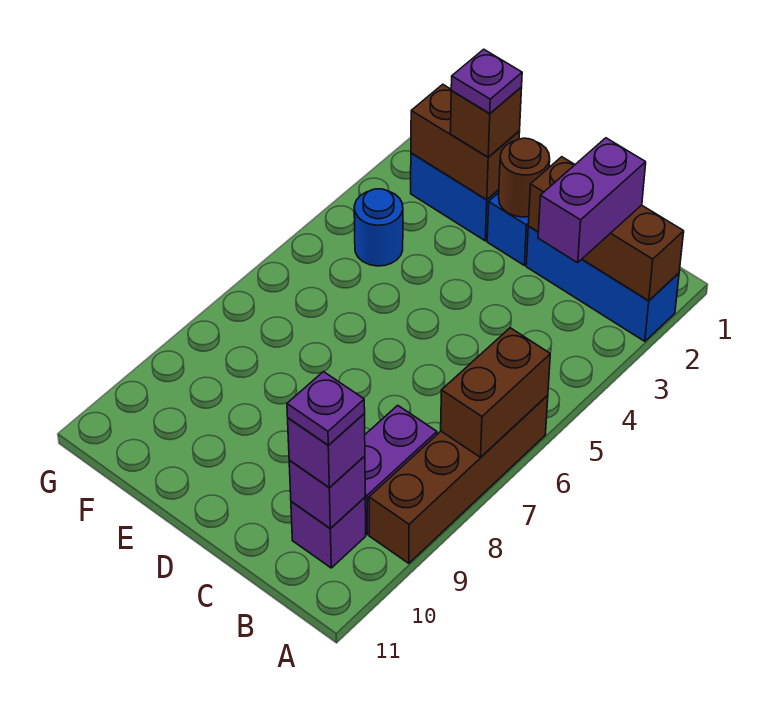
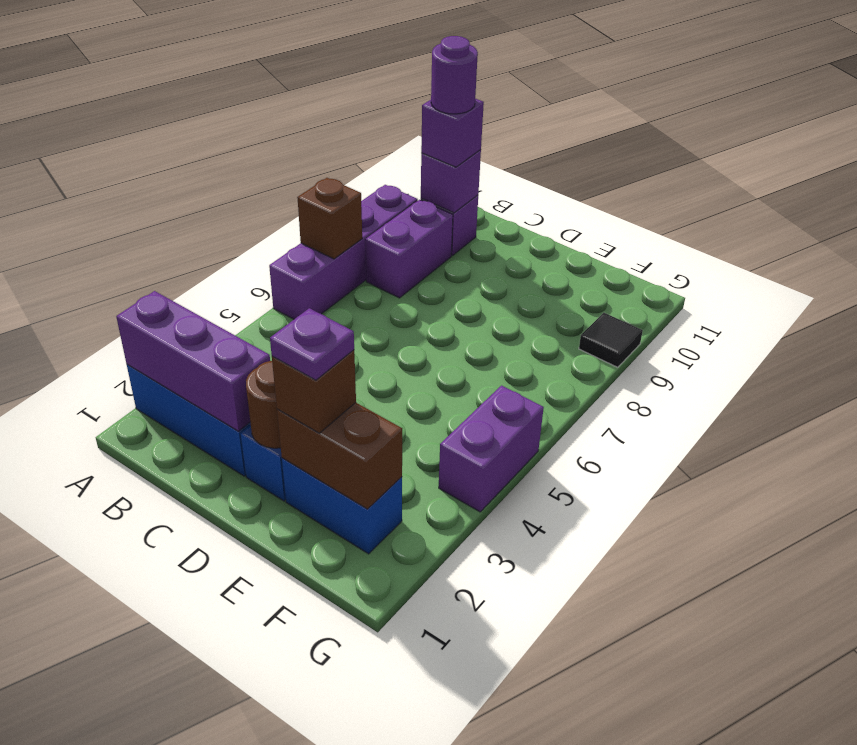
brown 1x3 brick [528,157,684,301] -> purple 1x3 brick [116,291,270,431]
brown 1x4 brick [369,395,548,563] -> purple 1x4 brick [269,185,418,319]
brown 1x2 brick [441,328,550,457] -> brown 1x1 brick [297,178,362,259]
purple 1x2 brick [538,138,646,263] -> purple 1x2 brick moved to [439,386,544,512]
purple 1x1 plate [287,372,365,445] -> purple 1x1 round brick [431,36,478,114]
blue 1x1 round brick [354,189,403,266] -> none
none -> black 1x1 tile [579,313,643,367]

